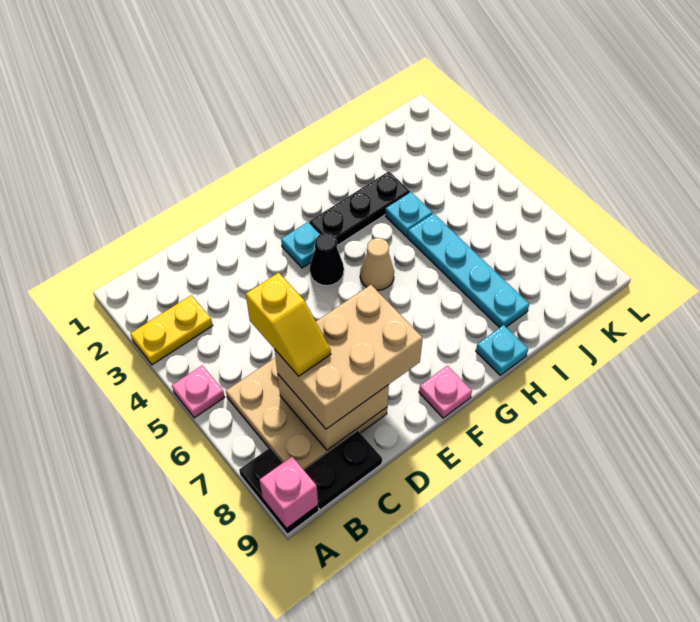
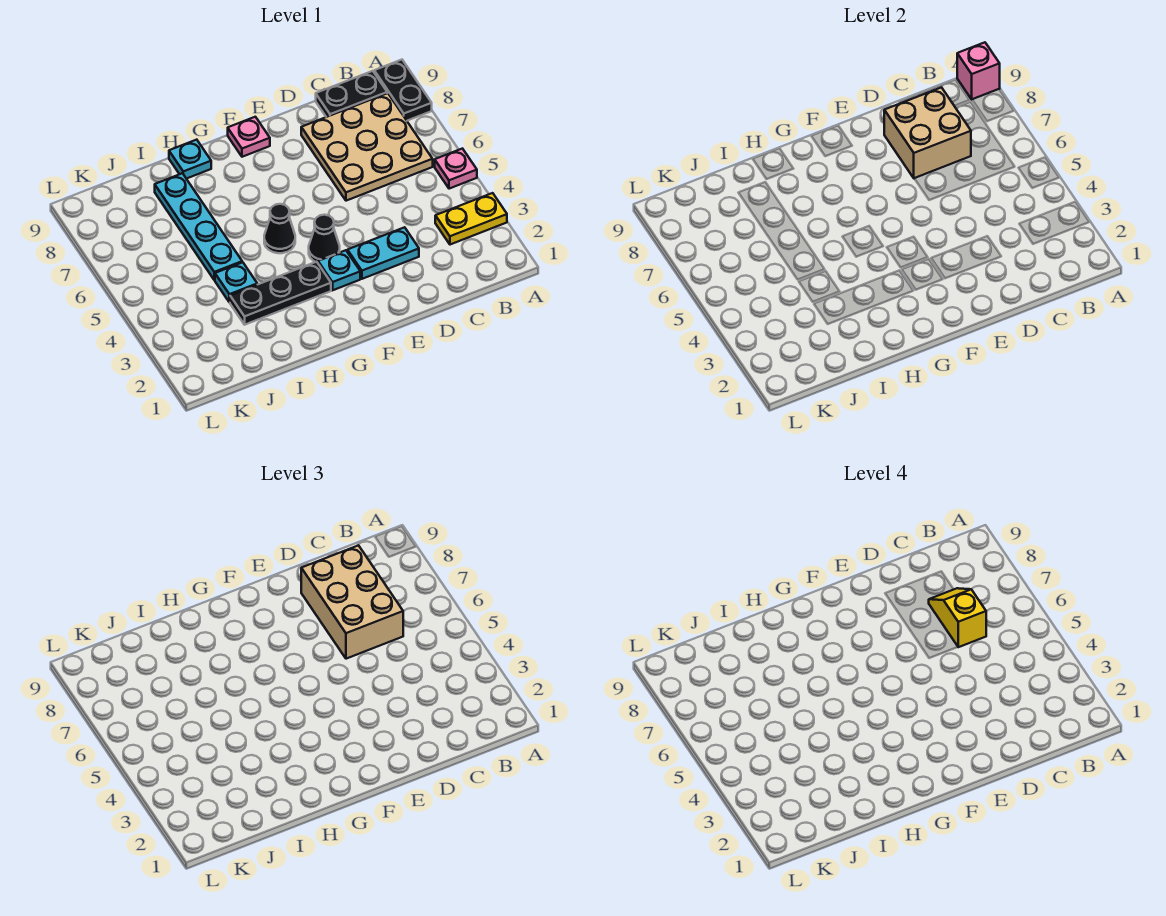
tan 2x3 brick [275,285,423,429] -> tan 2x3 brick turned to [301,545,403,659]
none -> cyan 1x2 plate [347,227,419,279]
tan 1x1 cone [360,238,394,290] -> black 1x1 cone [264,204,295,253]

